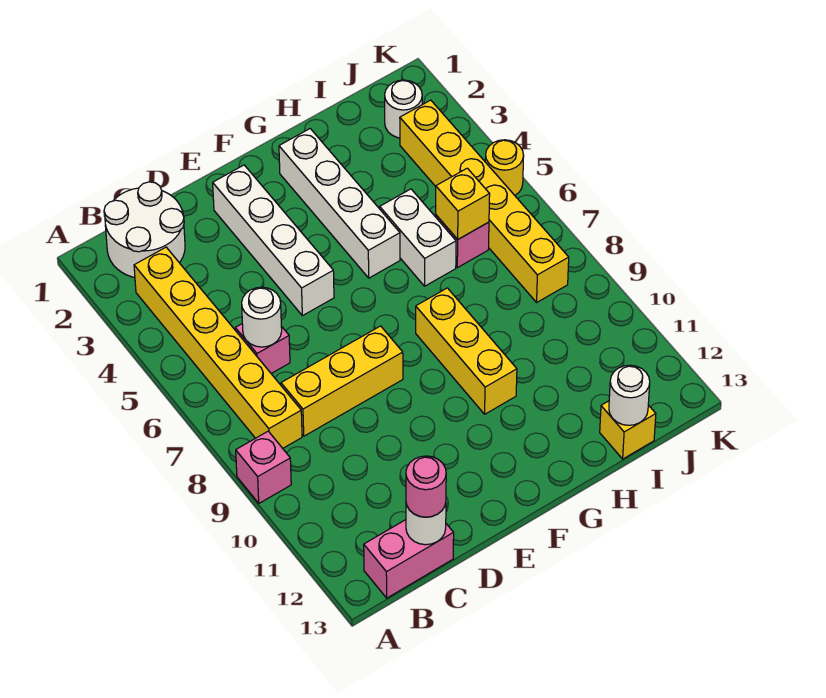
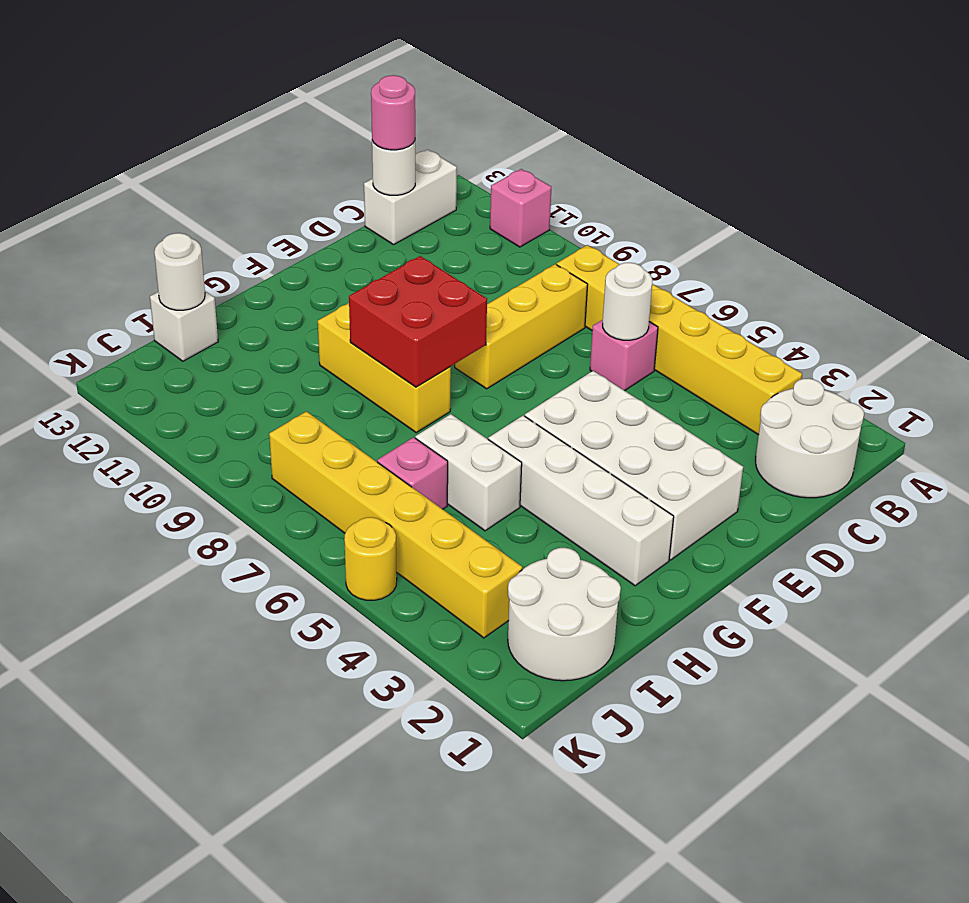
pink 1x1 brick [236,431,291,503] -> pink 1x1 brick moved to [490,169,551,247]
pink 1x2 brick [364,520,454,598] -> white 1x2 brick [364,149,457,245]
white 1x4 brick [213,165,334,316] -> white 2x4 brick [525,371,743,560]
none -> red 2x2 brick [349,256,487,387]
yellow 1x1 brick [436,168,490,239] -> none
yellow 1x1 brick [600,401,656,459] -> white 1x1 brick [150,291,218,361]
white 1x1 round brick [385,80,422,138] -> white 2x2 round brick [508,548,621,681]

